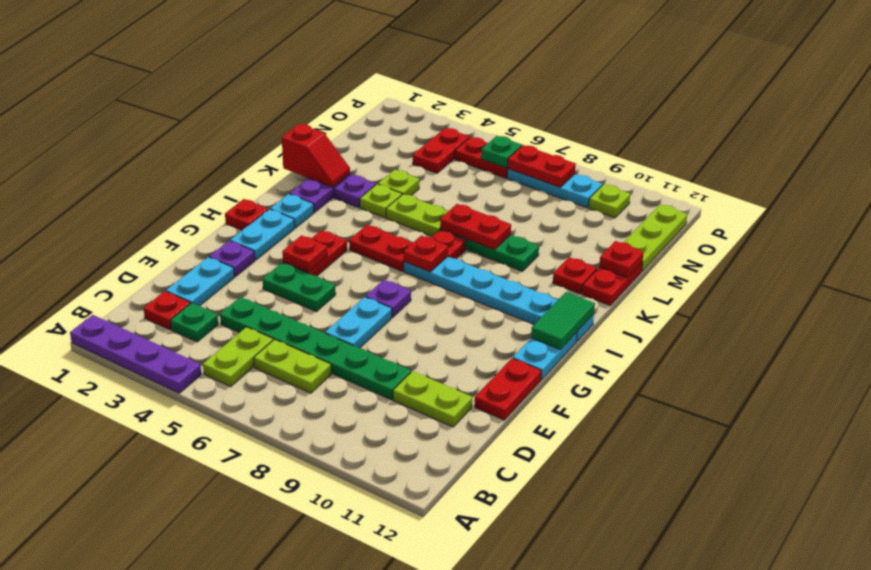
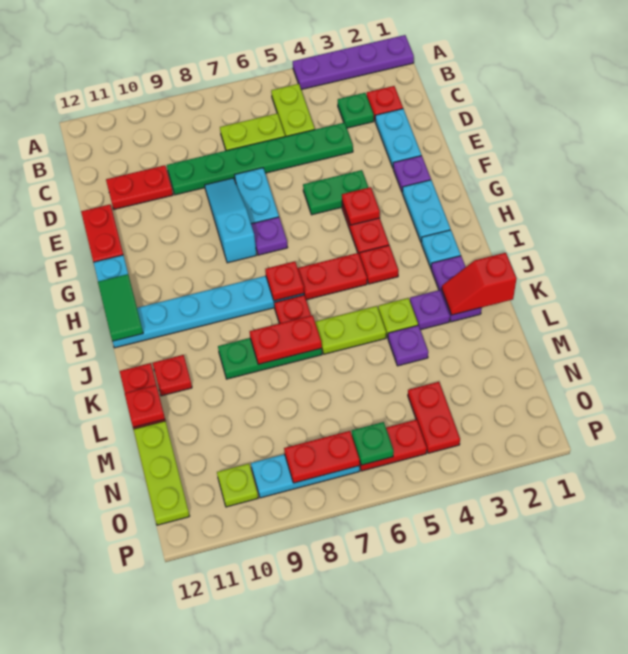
lime 1x2 plate [393,371,472,427] -> red 1x2 plate [106,165,173,209]
none -> cyan 1x3 slope [205,178,257,263]
red 1x1 plate [225,199,268,230] -> red 1x1 plate moved to [360,245,398,284]
lime 1x1 plate [378,170,419,195] -> purple 1x1 plate [388,325,428,366]

